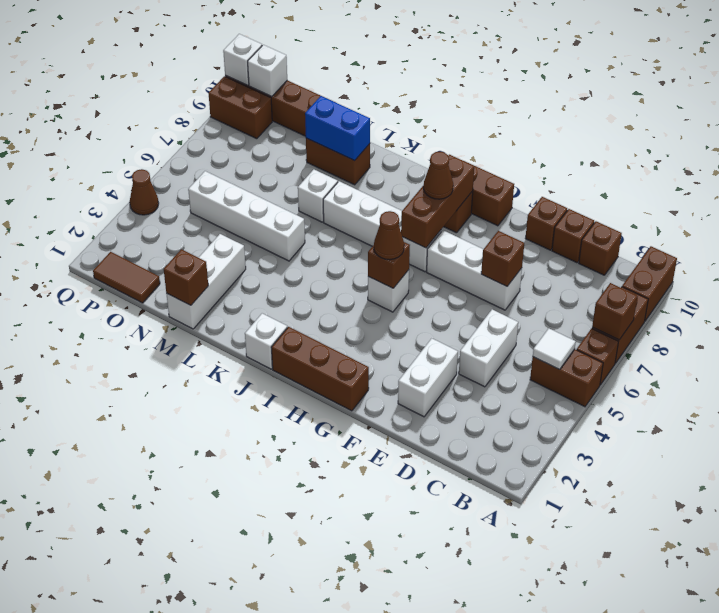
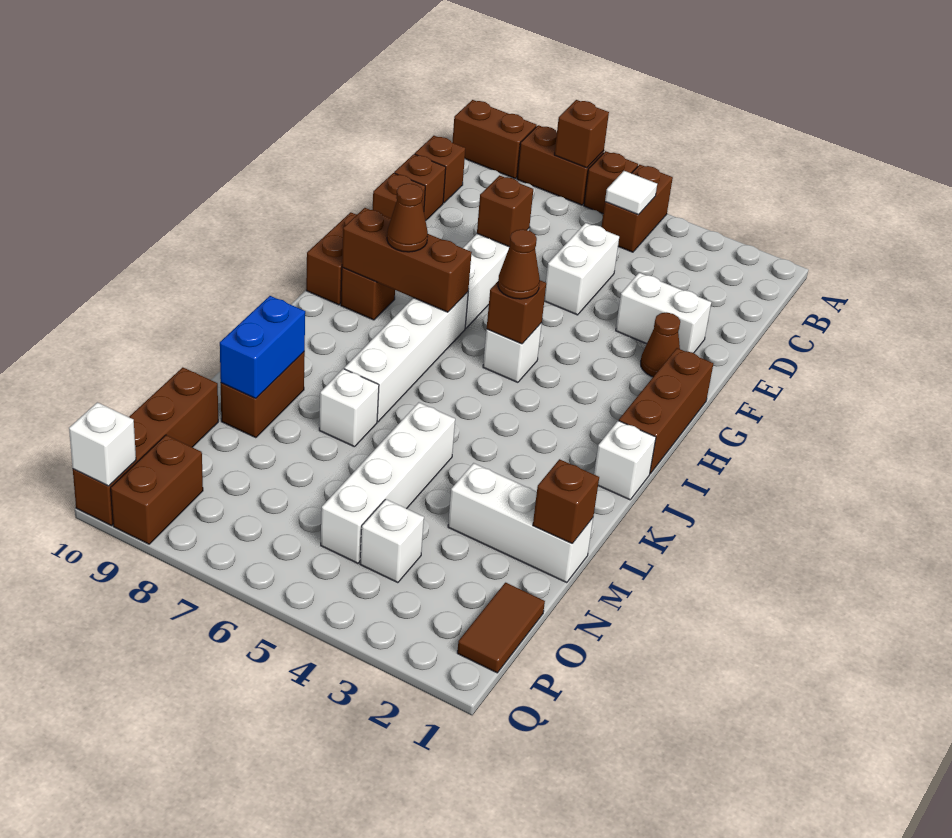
white 1x2 brick [459,309,518,387] -> white 1x2 brick turned to [544,223,619,315]
white 1x1 brick [248,45,287,97] -> white 1x1 brick moved to [360,499,424,583]
brown 1x1 cone [130,169,159,215] -> brown 1x1 cone moved to [641,313,680,377]

